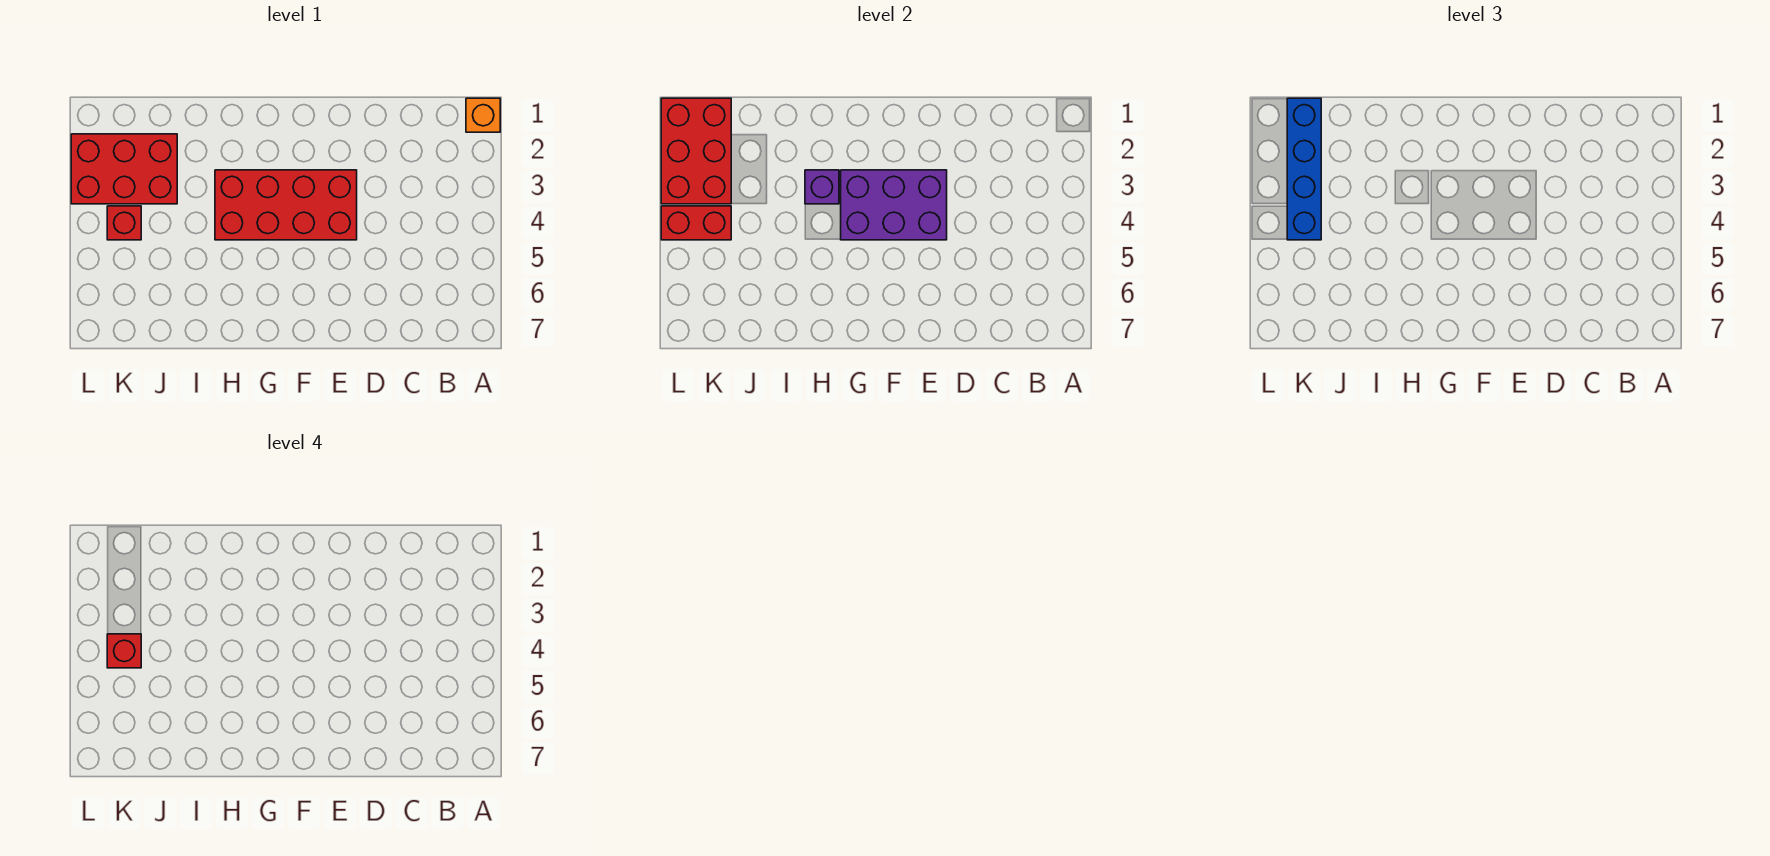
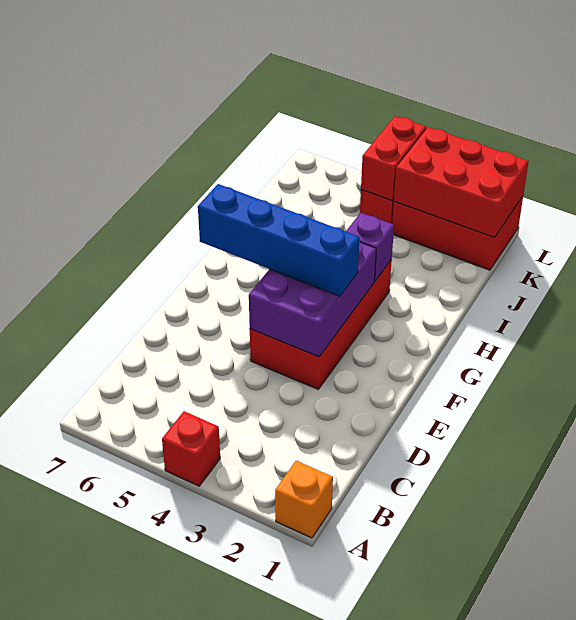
red 2x3 brick [71,134,177,204] -> red 2x3 brick turned to [392,196,523,270]
blue 1x4 brick [1287,98,1321,240] -> blue 1x4 brick moved to [198,184,360,296]
red 1x1 brick [107,634,141,668] -> red 1x1 brick moved to [162,411,220,486]

